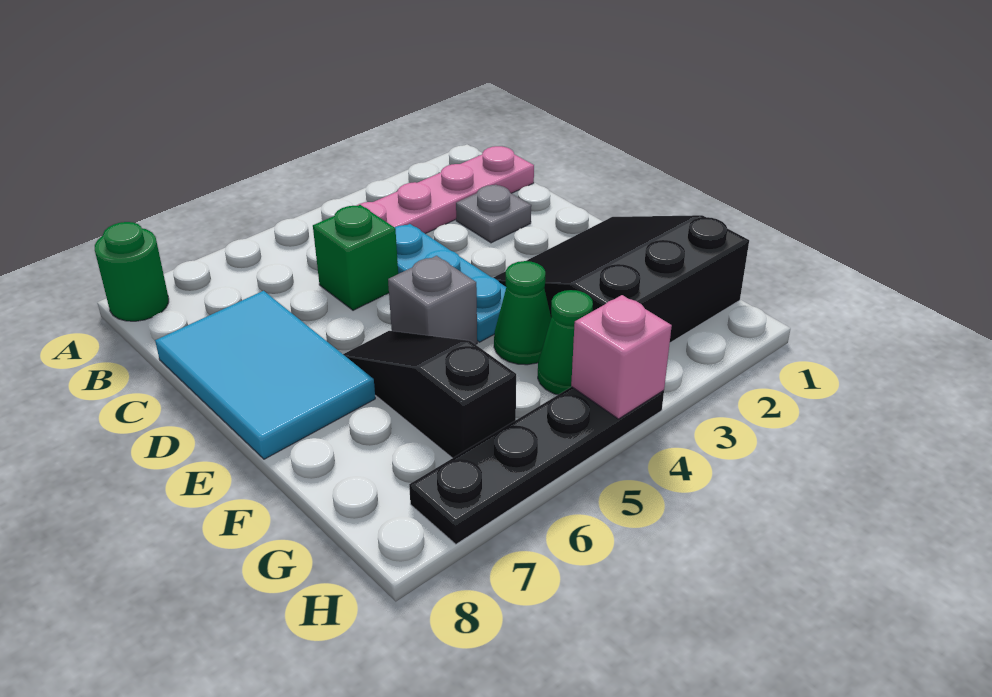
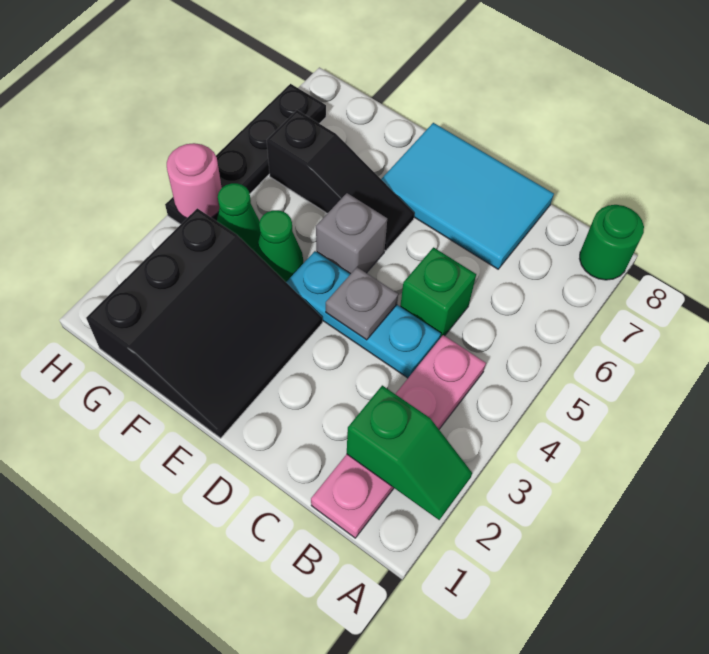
none -> green 1x2 slope [347,385,472,520]
grey 1x1 plate [456,185,531,243] -> grey 1x1 plate moved to [326,267,398,340]
pink 1x1 brick [571,295,672,419] -> pink 1x1 round brick [167,143,222,218]

